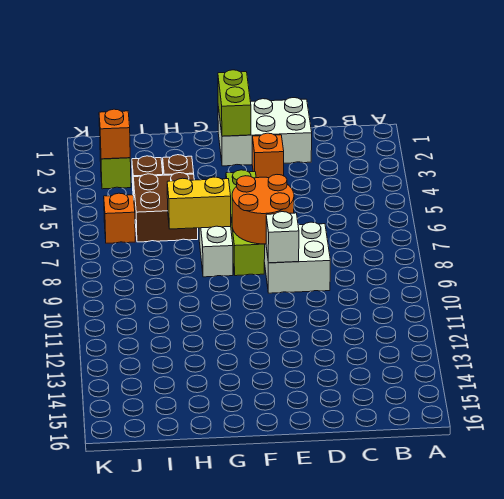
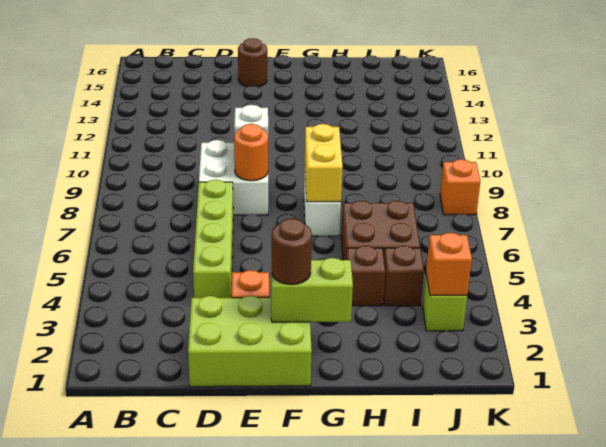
white 2x3 brick [218,98,312,166] -> lime 2x3 brick [188,296,312,387]
orange 2x2 round brick [232,175,294,244] -> orange 1x1 round brick [234,124,268,181]
none -> brown 1x1 round brick [238,38,267,87]
lime 1x2 brick [218,70,251,136] -> lime 1x2 brick turned to [271,258,353,322]
none -> brown 1x1 round brick [272,218,312,285]
lime 1x4 brick [226,170,265,276] -> lime 1x4 brick moved to [193,180,233,298]
yellow 1x2 brick [167,177,231,229] -> yellow 1x2 brick turned to [305,124,343,202]
orange 1x1 brick [104,193,135,243] -> orange 1x1 brick moved to [440,159,480,215]

